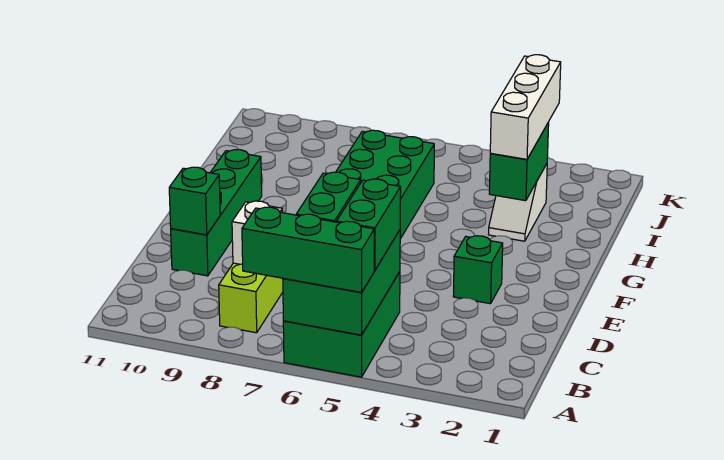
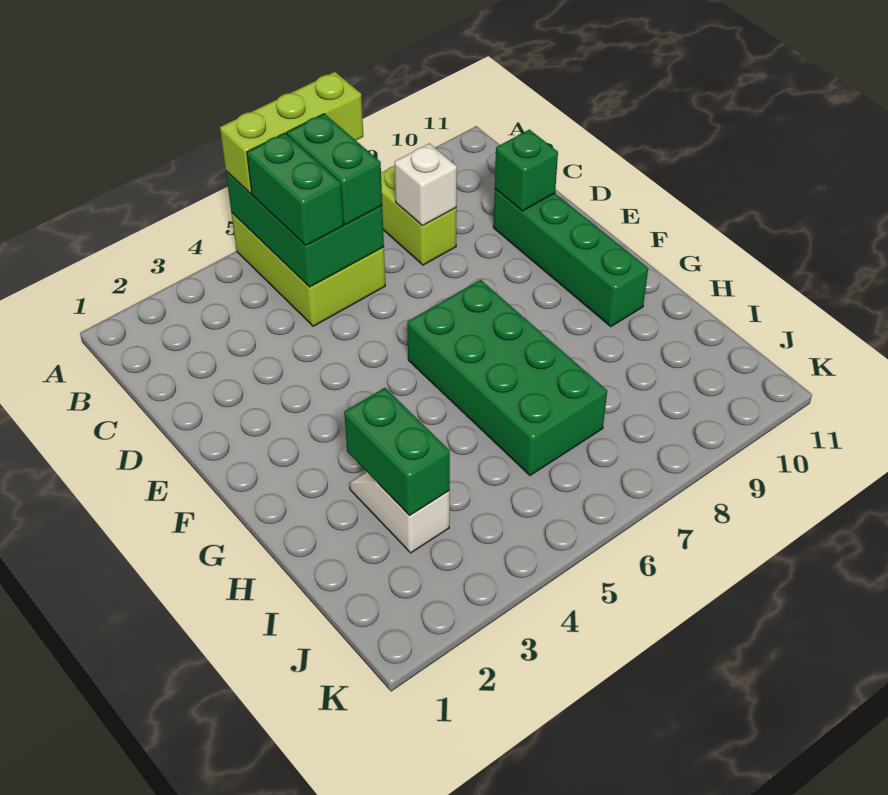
green 2x3 brick [283,272,400,377] -> lime 2x3 brick [232,213,385,326]
green 1x3 brick [242,207,374,292] -> lime 1x3 brick [220,72,363,194]
green 1x1 brick [453,236,503,304] -> none
white 1x3 brick [490,55,561,159] -> none

